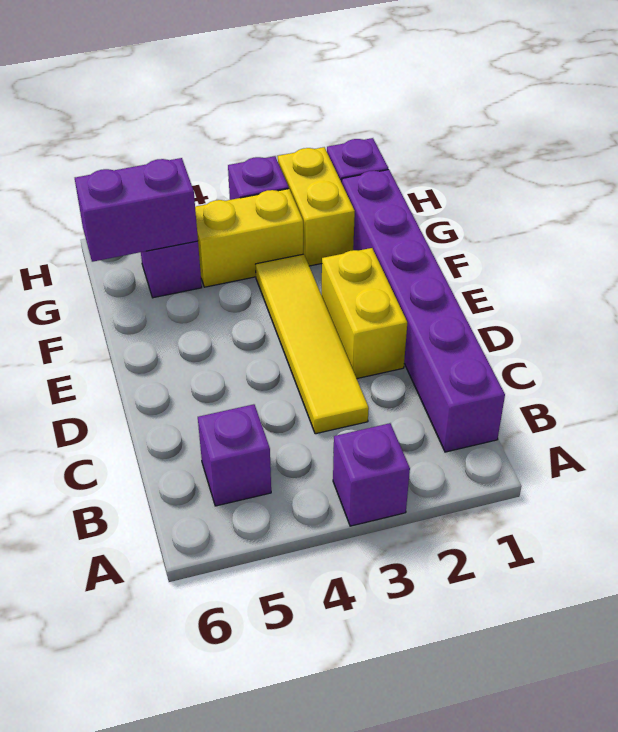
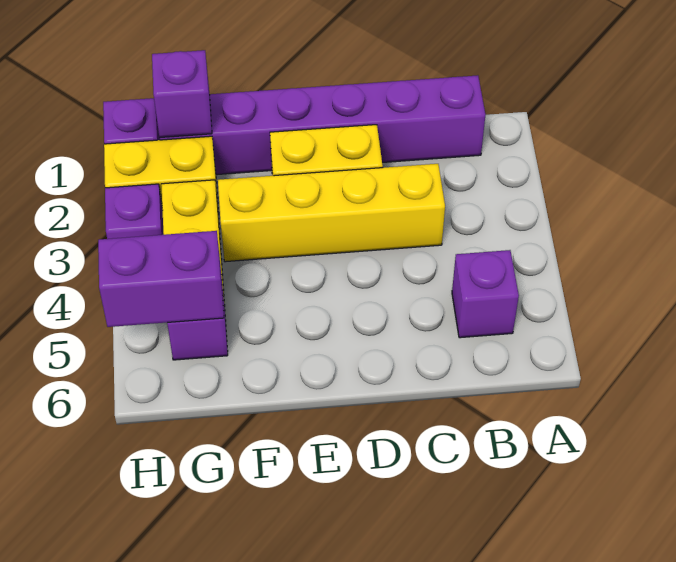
purple 1x1 brick [333,423,410,526] -> purple 1x1 brick moved to [152,50,212,138]
yellow 1x4 tile [256,254,369,434] -> yellow 1x4 brick [218,164,445,262]
purple 1x2 brick [75,158,198,262] -> purple 1x2 brick turned to [98,231,224,327]

